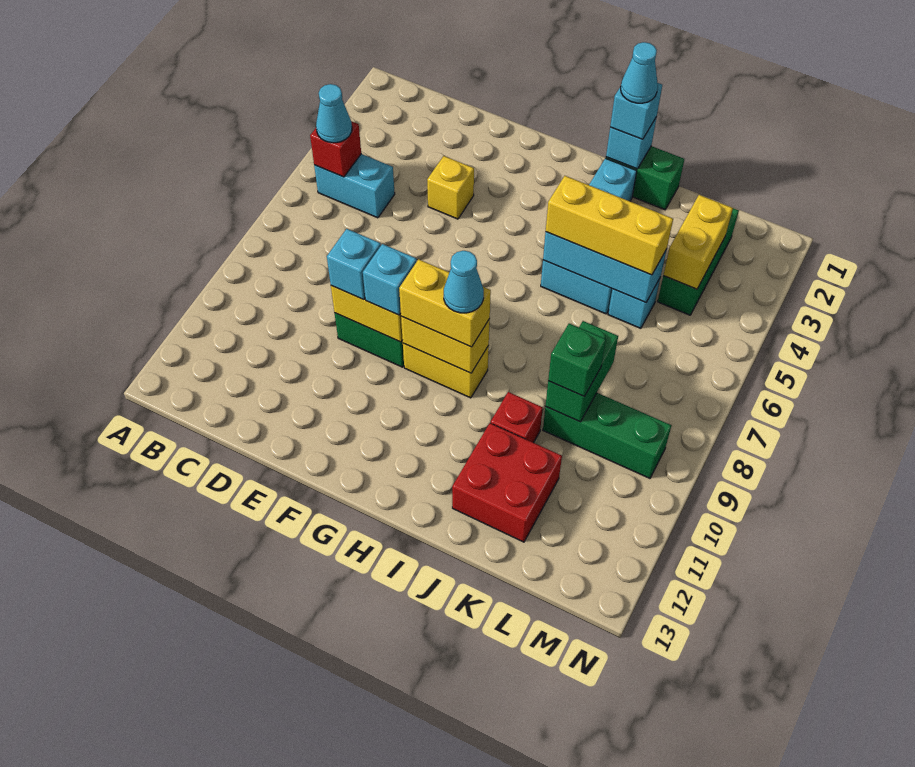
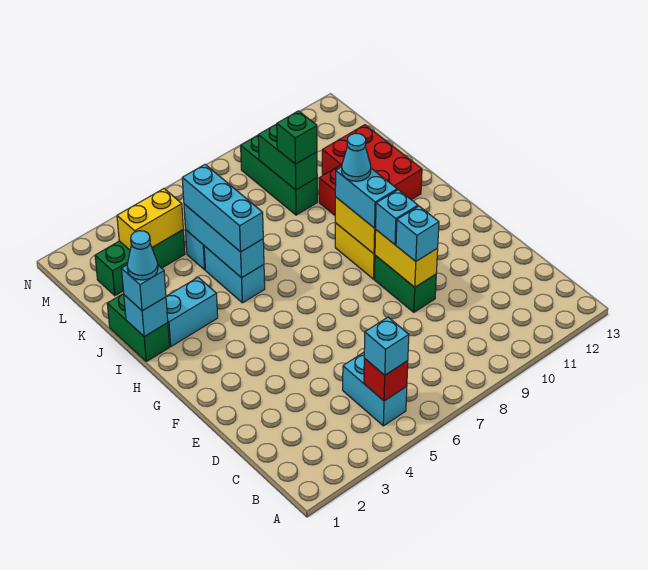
cyan 1x1 cone [316,84,352,143] -> cyan 1x1 brick [364,317,409,375]
yellow 1x1 brick [427,156,474,219] -> none
yellow 1x2 brick [399,259,491,347] -> cyan 1x2 brick [335,167,397,228]
yellow 1x3 brick [546,176,673,275] -> cyan 1x3 brick [182,165,263,252]
red 2x2 brick [452,423,562,542] -> red 2x3 brick [322,125,422,200]
green 1x2 brick [545,321,618,422] -> green 1x2 brick turned to [258,124,317,190]

